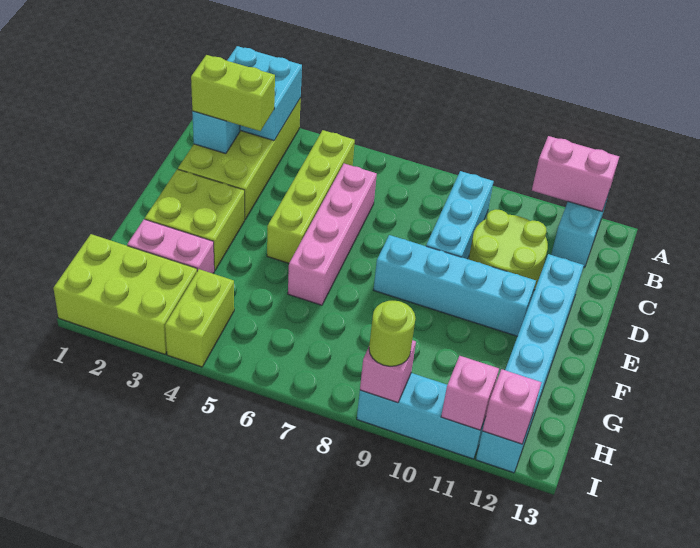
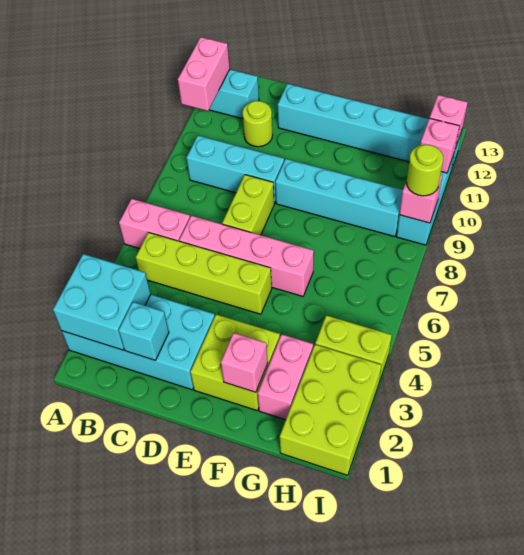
lime 2x4 brick [178,98,301,219] -> cyan 2x4 brick [62,295,215,390]
none -> pink 1x2 brick [119,199,190,249]
lime 1x2 brick [191,55,275,131] -> lime 1x2 brick moved to [222,175,275,235]
lime 2x2 round brick [469,209,548,290] -> lime 1x1 round brick [242,101,273,147]
cyan 1x4 brick [374,235,536,336] -> cyan 1x4 brick turned to [275,159,403,237]
none -> pink 1x1 brick [221,333,268,392]

